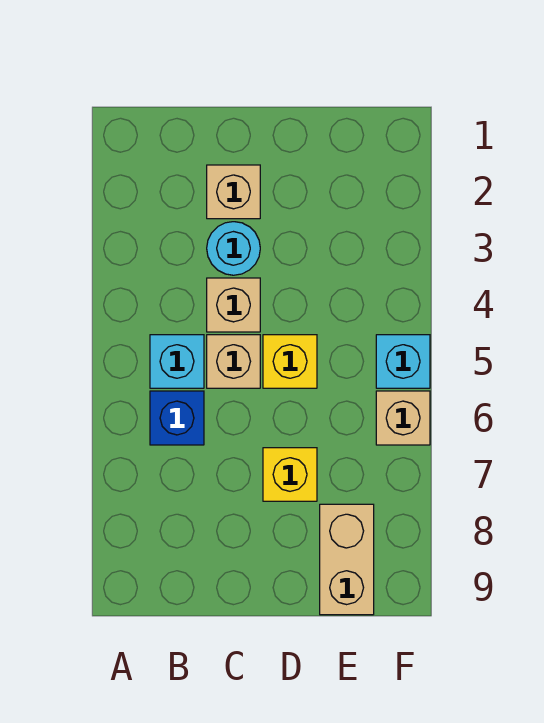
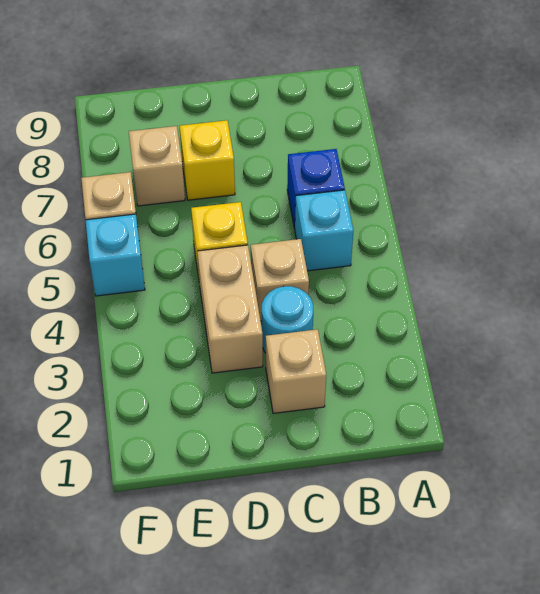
tan 1x1 brick [207,335,260,388] -> tan 1x1 brick moved to [129,126,185,206]
tan 1x2 brick [320,504,374,615] -> tan 1x2 brick moved to [197,245,263,373]

